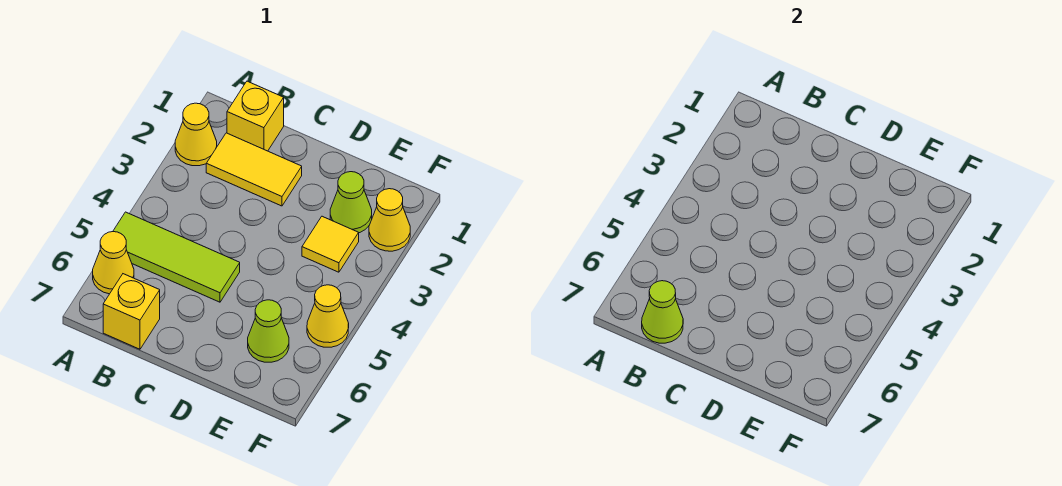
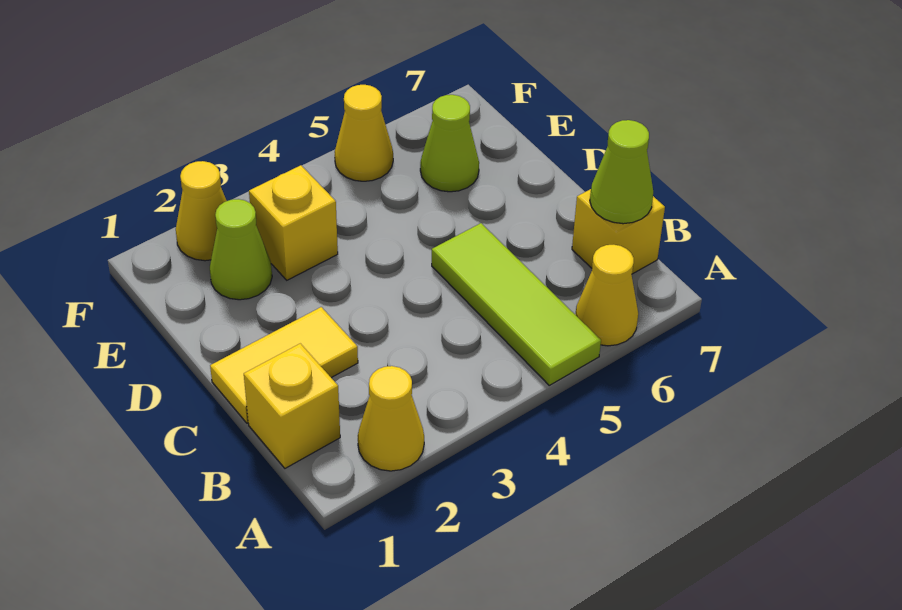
yellow 1x2 tile [206,133,302,206] -> yellow 1x2 tile turned to [210,307,358,423]
yellow 1x1 tile [302,216,359,272] -> yellow 1x1 brick [249,165,338,280]

